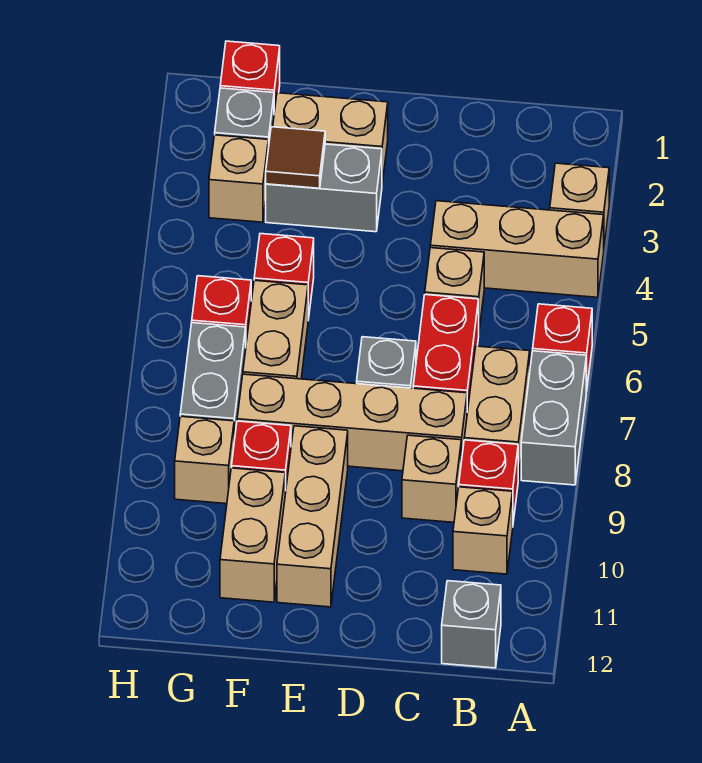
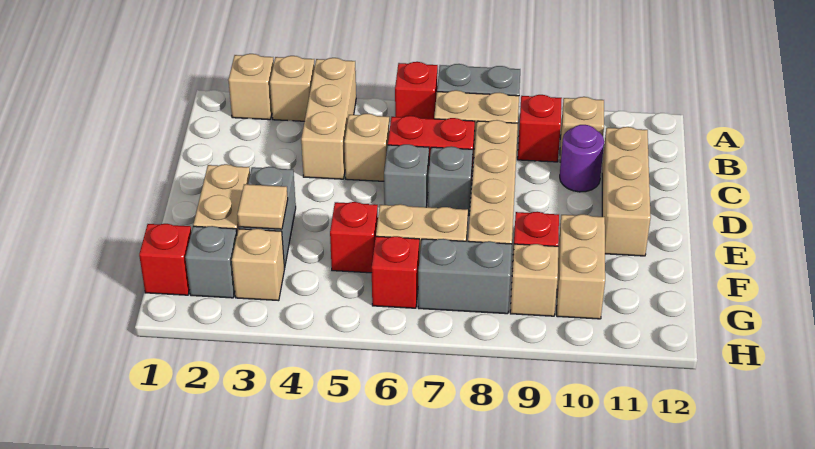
grey 1x1 brick [442,581,501,668] -> grey 1x1 brick moved to [384,144,429,207]
tan 1x1 brick [402,435,461,522] -> tan 1x1 brick moved to [228,54,274,120]
none -> purple 1x1 round brick [560,125,604,192]
tan 1x3 brick [277,426,348,607] -> tan 1x3 brick turned to [602,127,651,256]
brown 1x1 tile [266,127,325,188] -> tan 1x1 tile [237,184,288,229]
tan 1x2 brick [220,468,285,602] -> tan 1x2 brick turned to [557,214,605,319]

